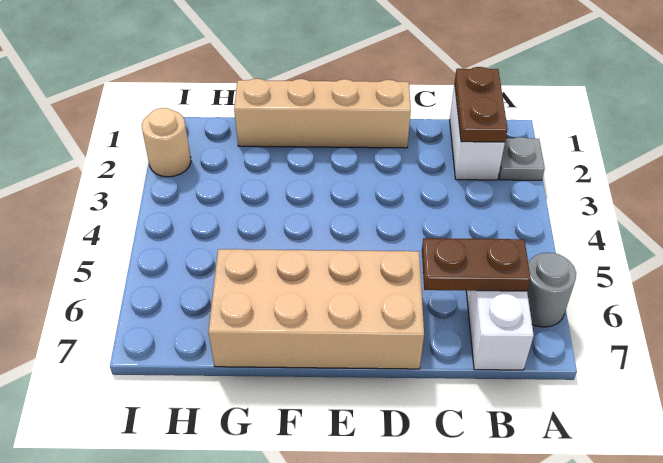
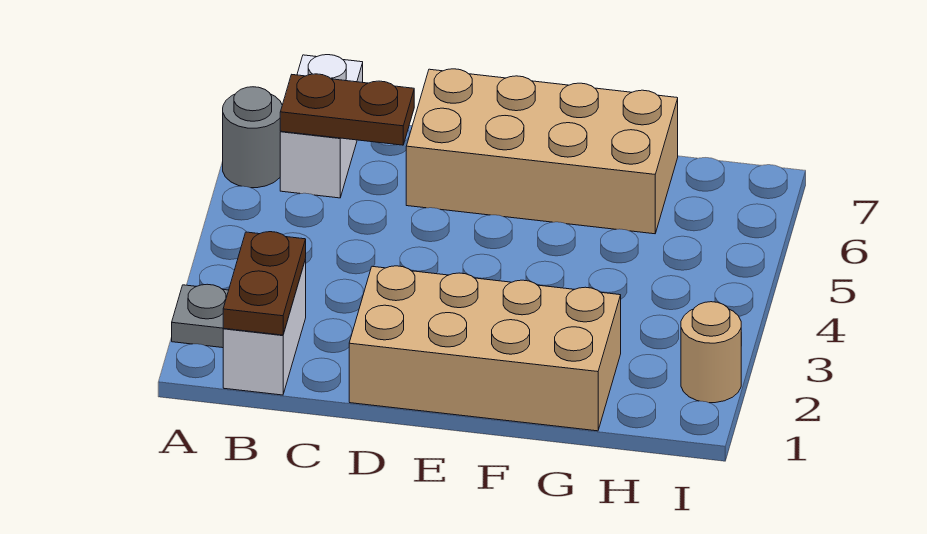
tan 1x4 brick [234,79,411,148] -> tan 2x4 brick [349,266,621,431]

